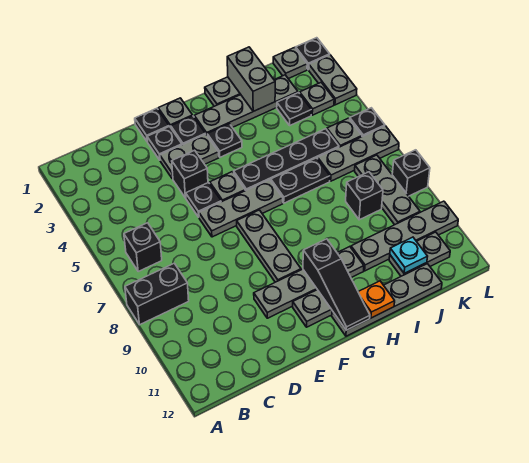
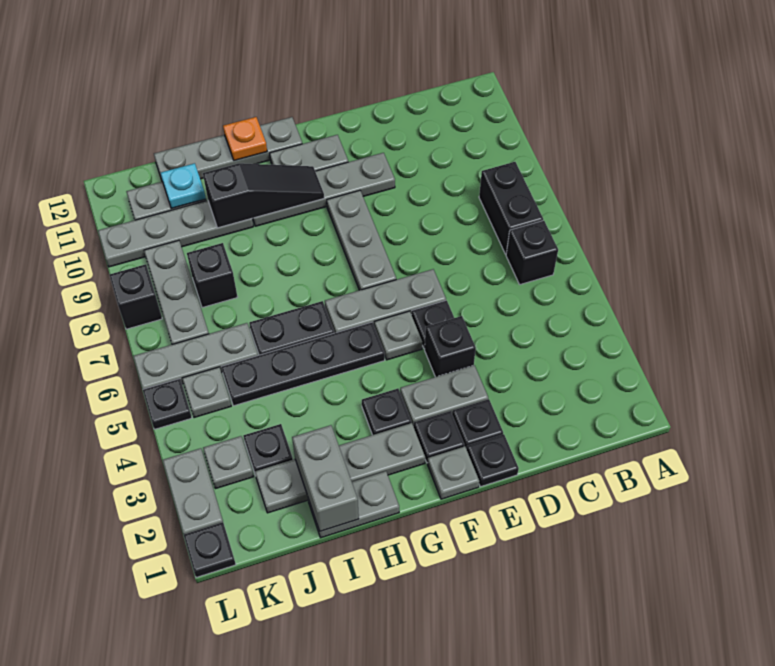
black 1x2 brick [125,263,189,325] -> black 1x2 brick turned to [479,162,543,254]
black 1x3 slope [303,239,370,330] -> black 1x3 slope turned to [203,163,324,228]
grey 1x1 plate [273,48,307,79] -> none

